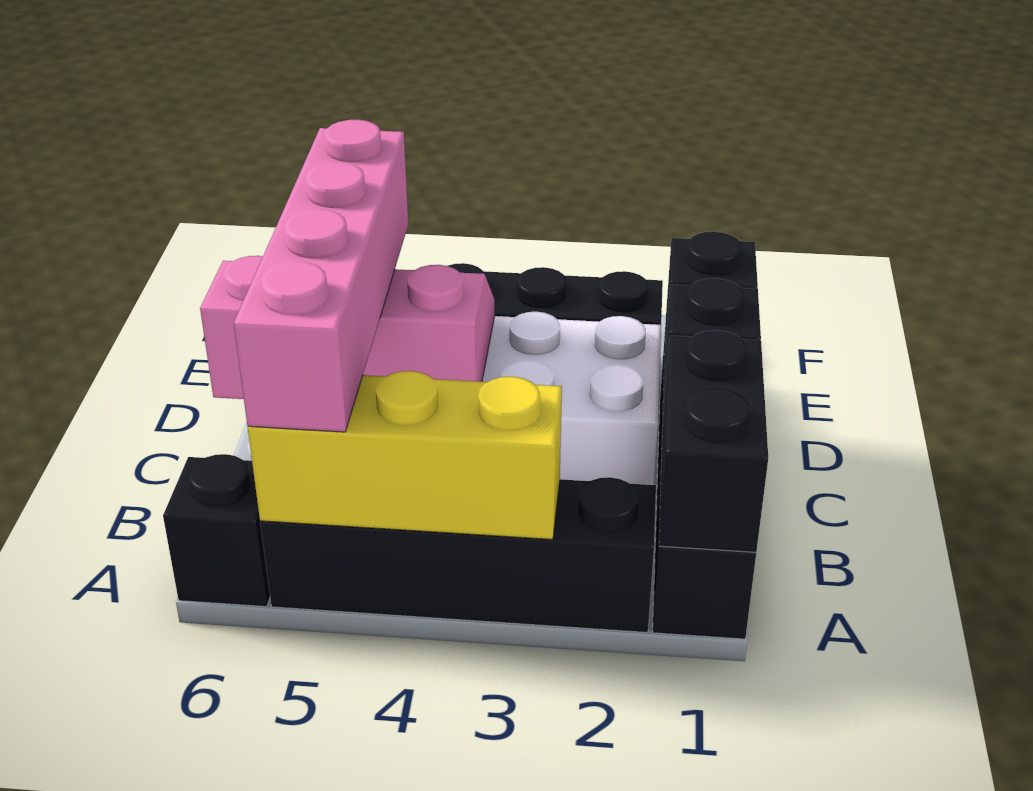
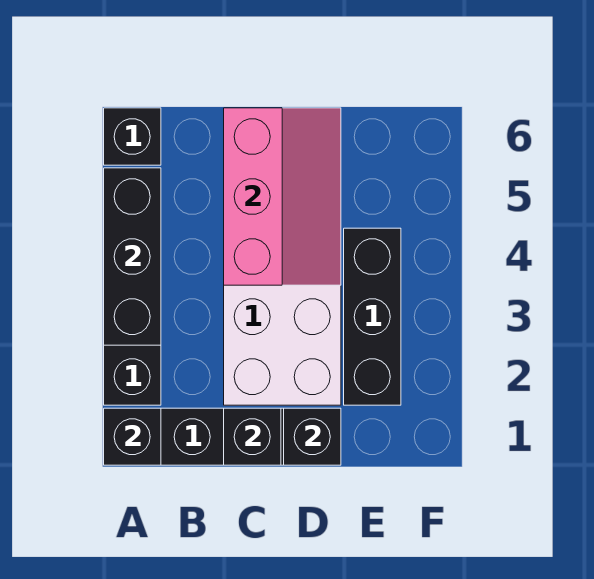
black 1x2 brick [659,330,768,552] -> black 1x1 brick [104,408,161,465]
yellow 1x3 brick [248,371,562,539] -> black 1x3 brick [104,168,161,345]
pink 1x4 brick [234,120,408,432] -> none

